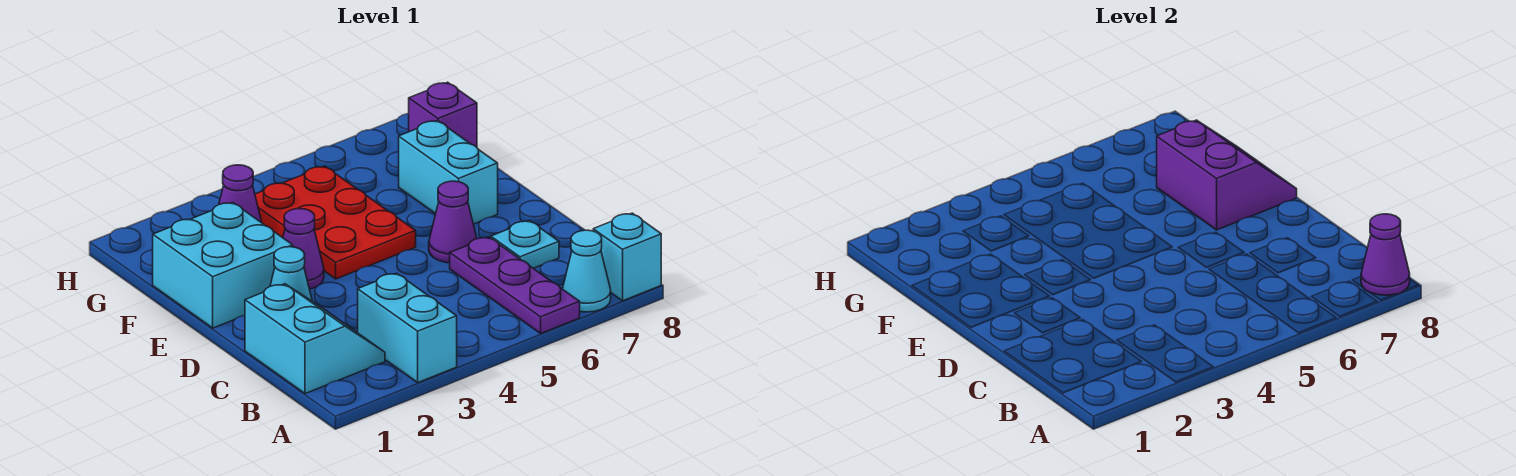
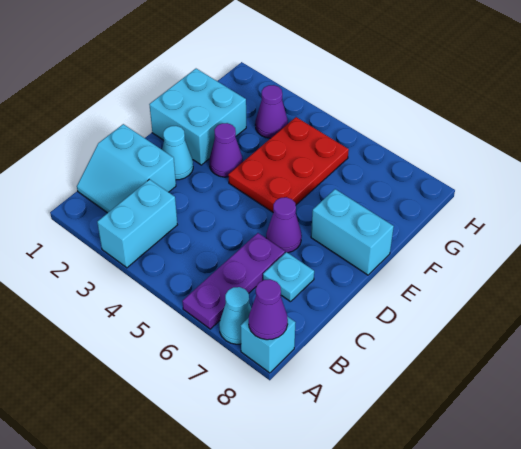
cyan 2x2 slope [245,284,385,394] -> cyan 2x2 slope turned to [77,124,176,213]
cyan 1x2 brick [399,121,498,224] -> cyan 1x2 brick turned to [311,189,394,275]
purple 2x2 slope [1157,120,1297,230] -> none
purple 1x1 brick [409,82,477,147] -> none

